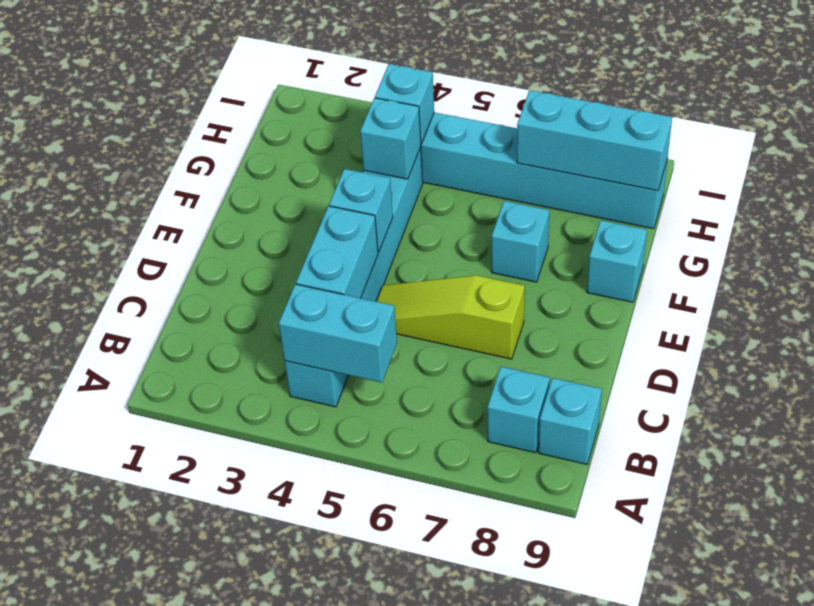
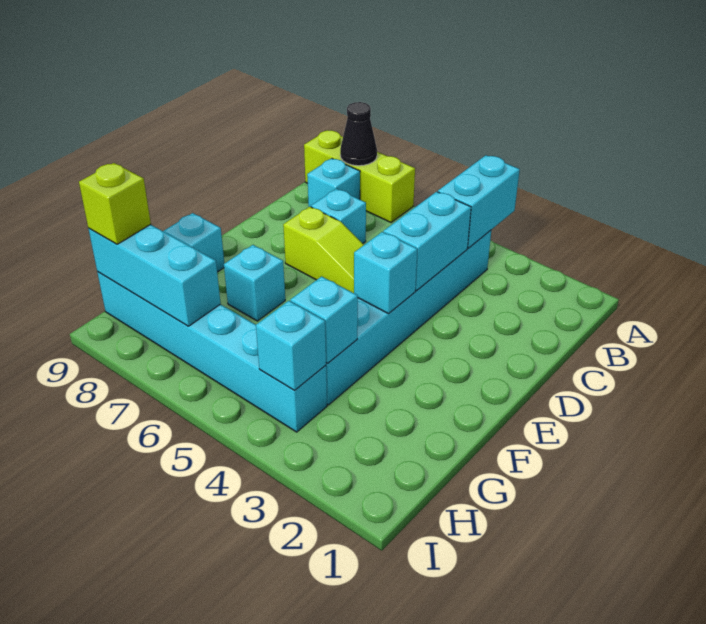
none -> lime 1x3 brick [304,130,415,222]
none -> black 1x1 cone [340,102,377,166]
cyan 1x2 brick [279,284,397,382] -> cyan 1x2 brick turned to [438,155,520,248]
cyan 1x1 brick [539,378,602,464] -> cyan 1x1 brick moved to [311,189,366,243]
none -> lime 1x1 brick [79,163,151,244]

